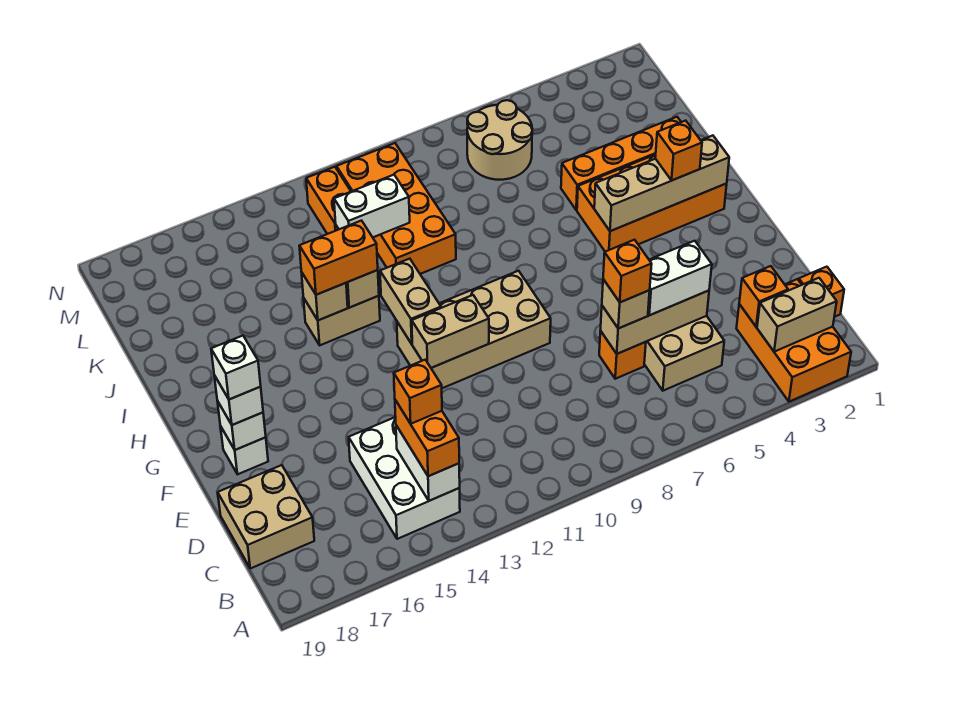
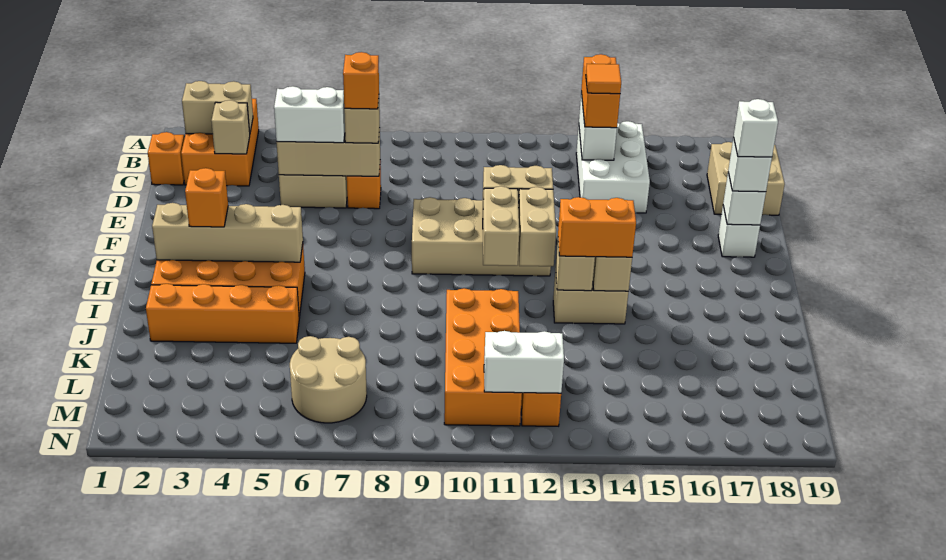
orange 1x1 brick [739,266,788,327] -> tan 1x1 brick [211,100,250,154]
orange 1x1 brick [394,360,442,424] -> orange 1x1 tile [586,64,621,94]
none -> tan 1x2 brick [483,186,519,266]
white 1x2 brick [334,175,410,237] -> white 1x2 brick moved to [484,331,564,393]

